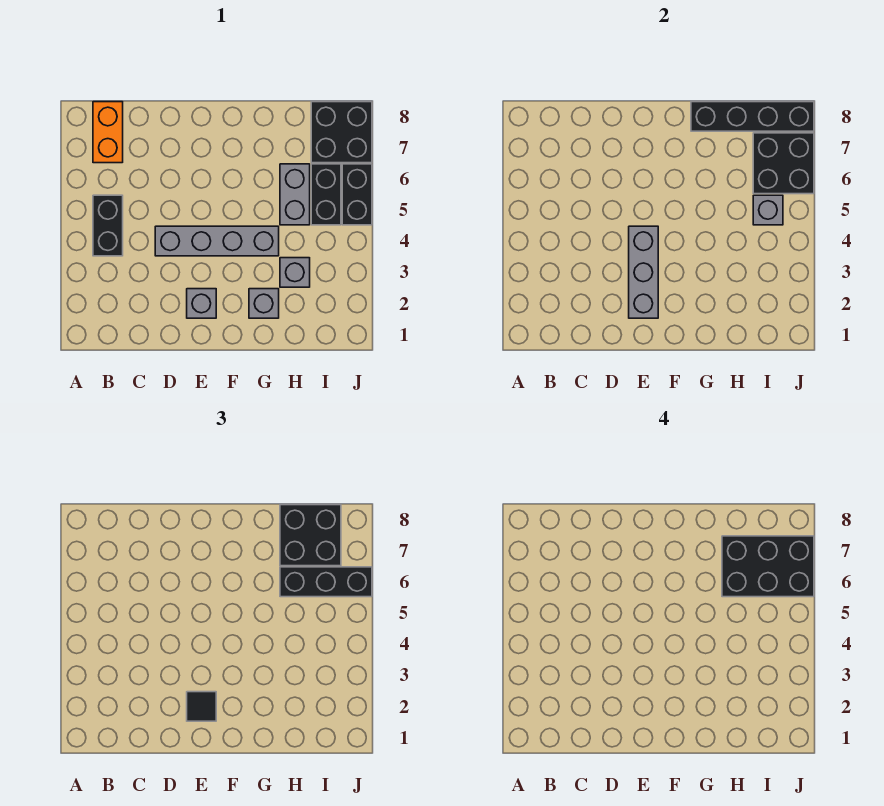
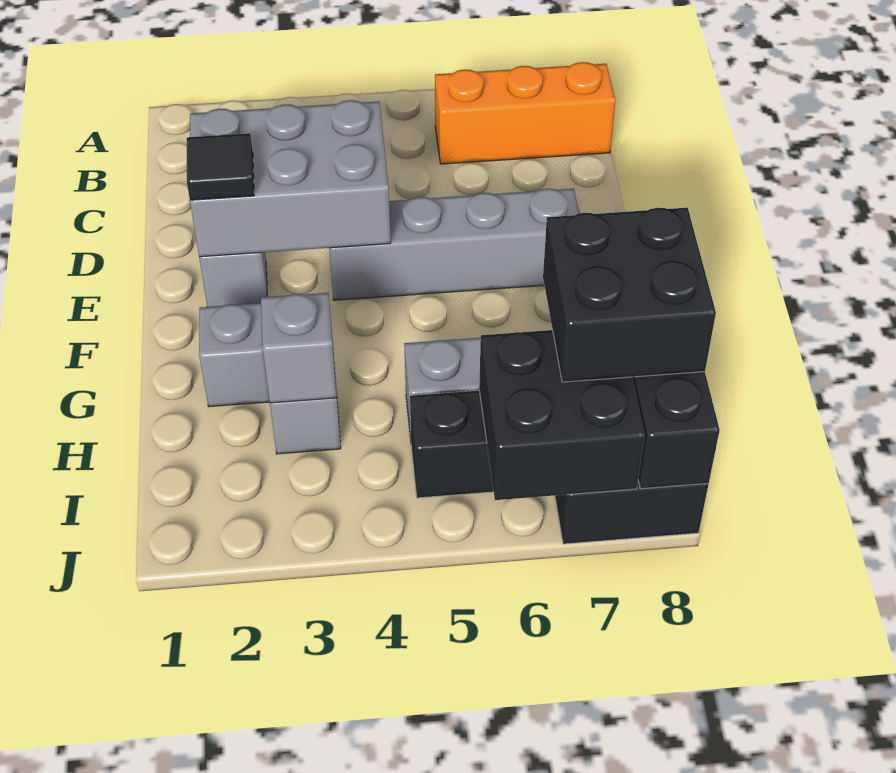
black 1x2 brick [93,195,123,256] -> none
orange 1x2 brick [93,102,123,163] -> orange 1x3 brick [435,62,615,164]
grey 1x4 brick [155,226,279,256] -> grey 1x4 brick turned to [329,189,579,300]
grey 1x3 brick [629,226,658,318] -> grey 2x3 brick [190,100,391,257]
black 1x3 brick [280,567,372,597] -> none
black 2x3 brick [722,536,814,597] -> none
grey 1x1 brick [753,195,783,225] -> grey 1x1 brick moved to [261,293,337,403]
black 1x2 brick [342,164,372,225] -> none

